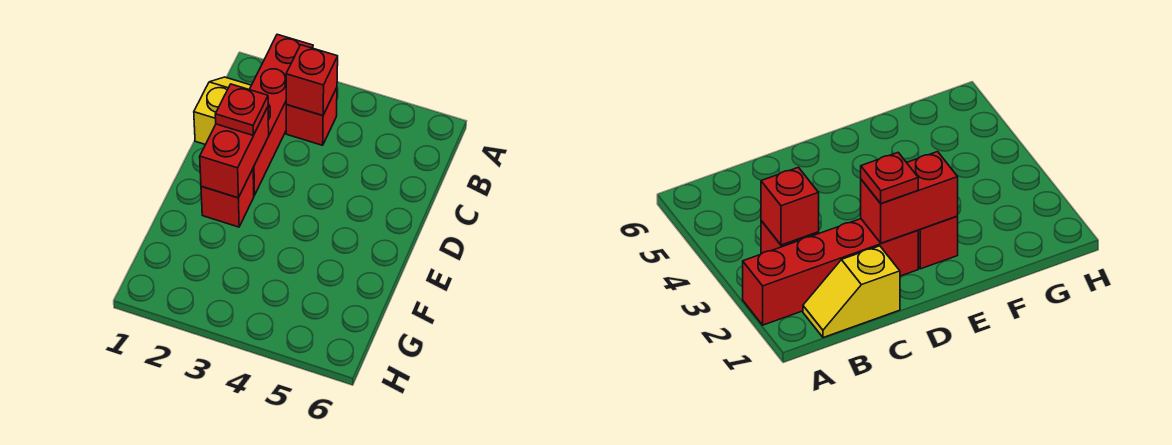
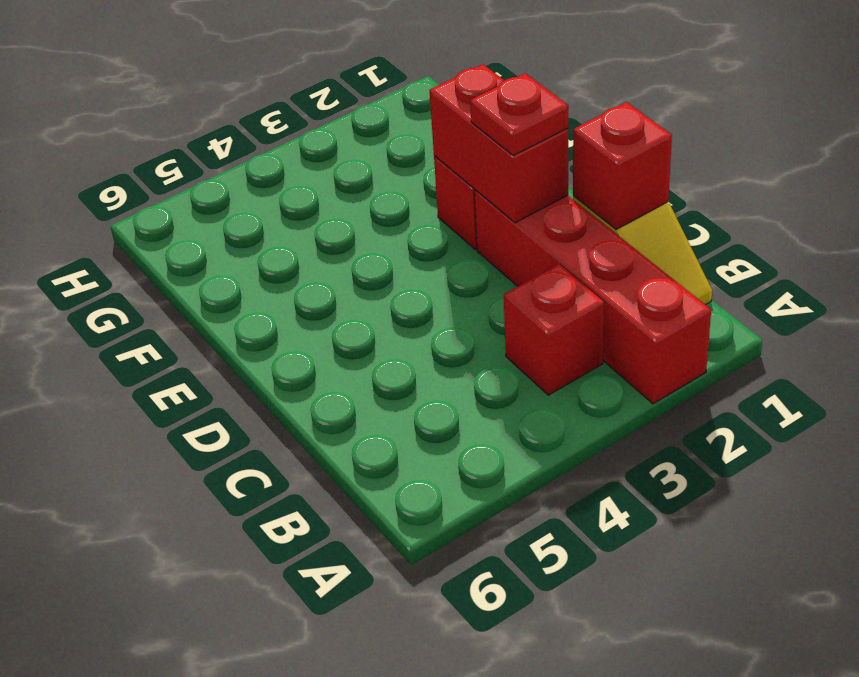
red 1x1 brick [286,45,338,116] -> red 1x1 brick moved to [573,102,672,229]

